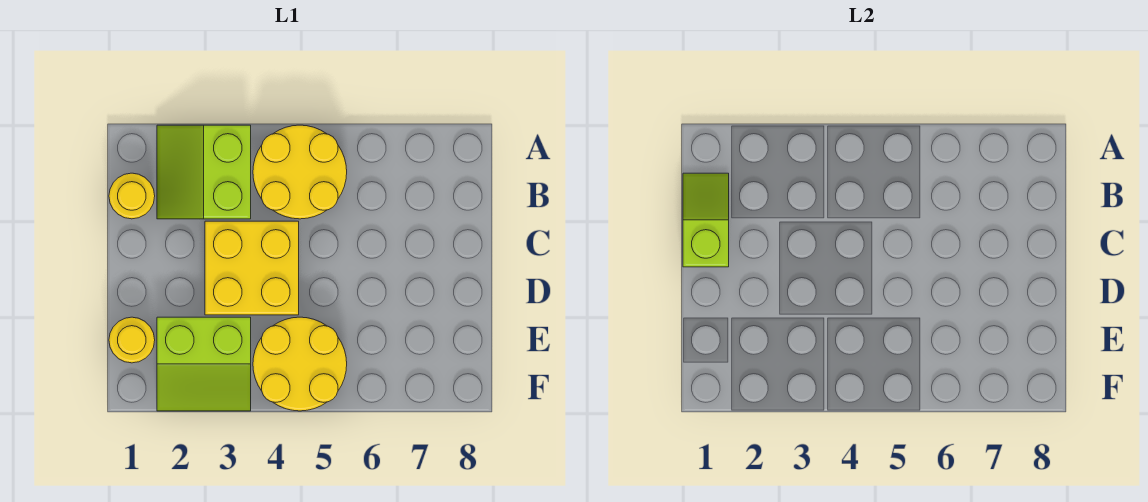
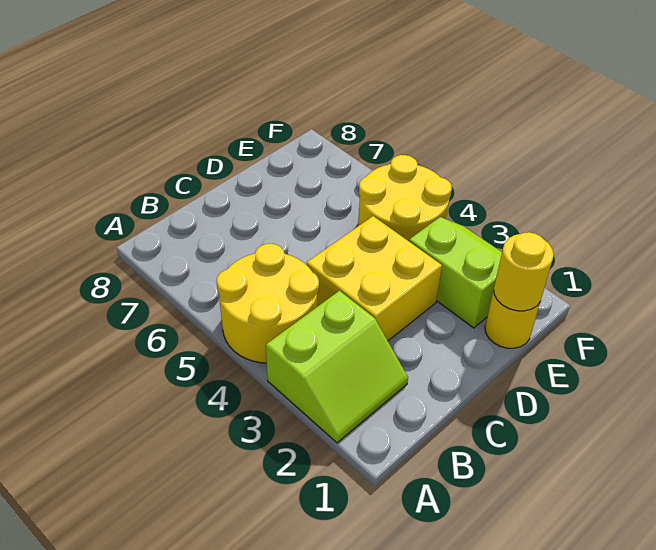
yellow 1x1 round brick [109,173,155,219] -> yellow 1x1 round brick moved to [494,232,554,311]
lime 1x2 slope [683,173,729,267] -> none

